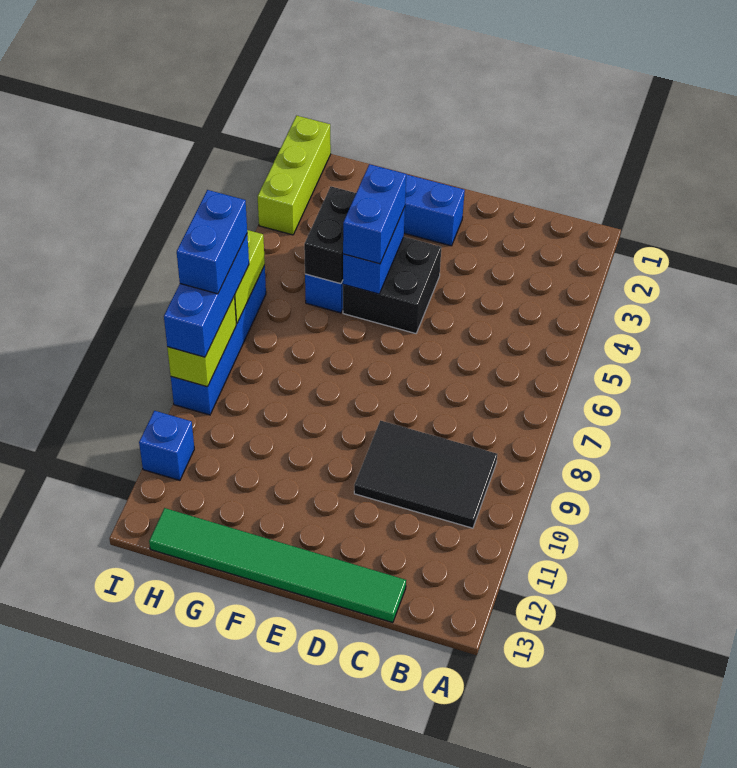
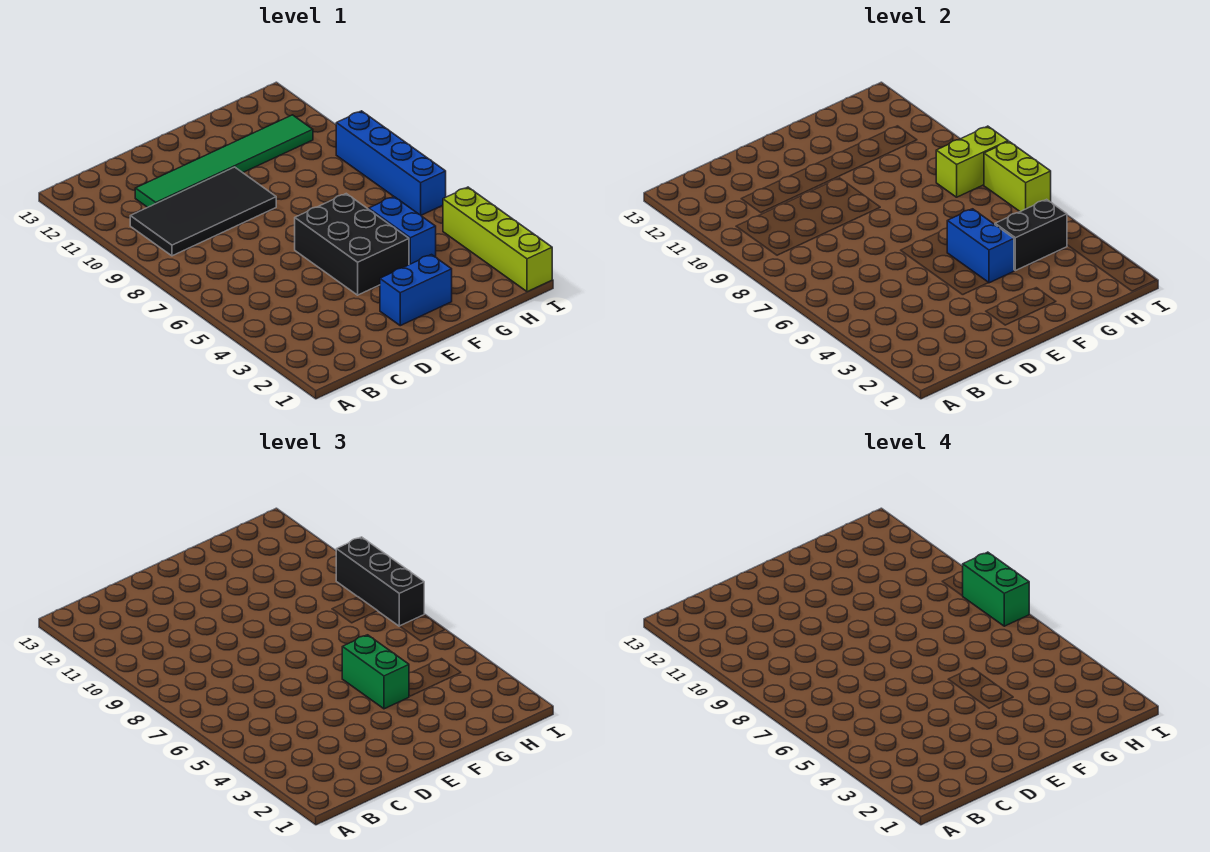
black 2x3 tile [354,421,497,528] -> black 2x4 tile [130,167,276,256]
green 1x6 tile [149,508,406,623] -> green 1x6 tile moved to [135,115,313,207]
black 2x2 brick [343,237,441,334] -> black 2x3 brick [295,194,409,295]
blue 1x2 brick [343,164,406,264] -> green 1x2 brick [342,635,409,709]
black 1x2 brick [304,186,356,284] -> black 1x2 brick turned to [995,199,1067,271]
lime 1x3 brick [258,116,331,235] -> lime 1x4 brick [443,187,552,292]
blue 1x3 brick [164,234,249,357] -> black 1x3 brick [336,537,424,626]
blue 1x2 brick [177,190,247,294] -> green 1x2 brick [963,552,1029,626]
lime 1x2 brick [167,296,236,387] -> lime 1x2 brick turned to [936,126,1008,197]
blue 1x1 brick [139,411,194,480] -> none

